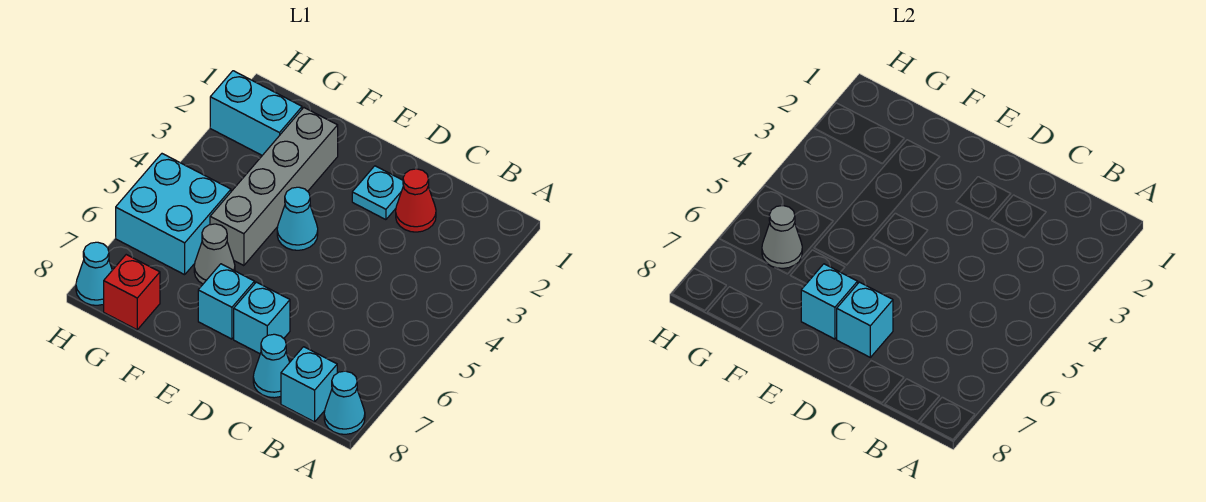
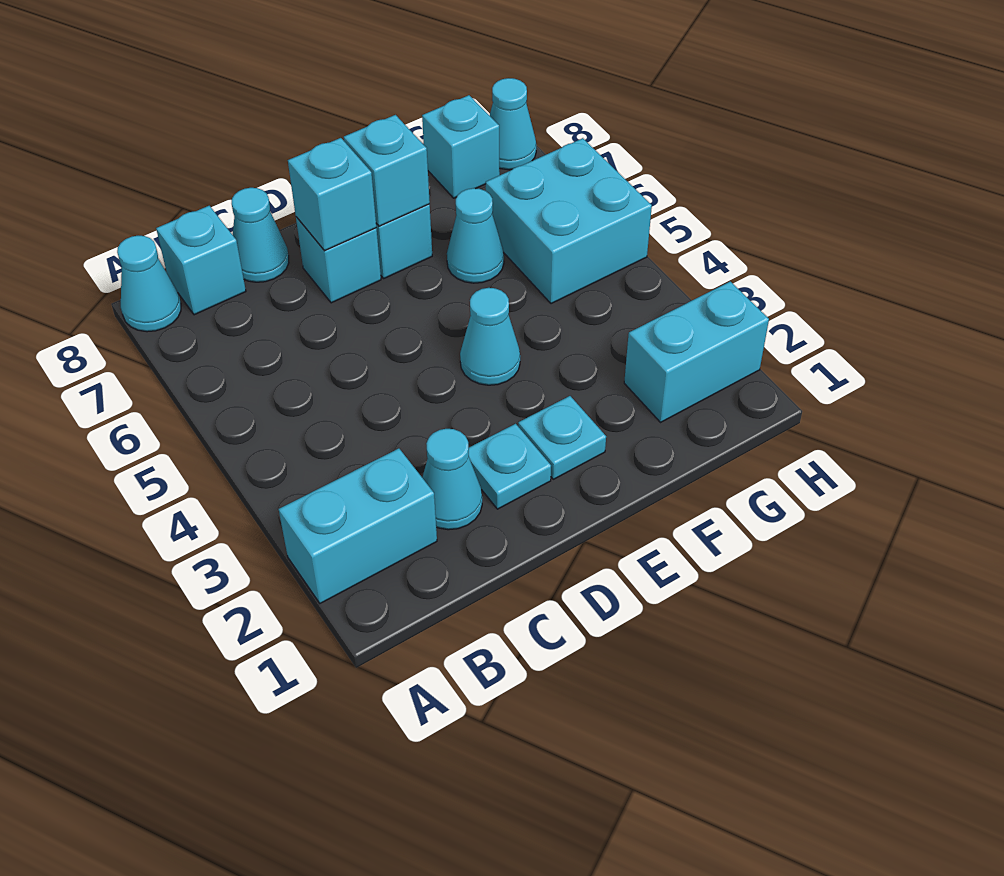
none -> cyan 1x2 brick [279,448,437,603]
red 1x1 cone [396,169,436,232] -> cyan 1x1 cone [422,429,482,530]
none -> cyan 1x1 plate [518,396,606,479]
grey 1x4 brick [210,108,338,266] -> none
grey 1x1 cone [194,224,235,284] -> cyan 1x1 cone [447,188,504,283]
grey 1x1 cone [762,206,802,268] -> none
red 1x1 brick [104,255,160,330] -> cyan 1x1 brick [422,95,500,198]

